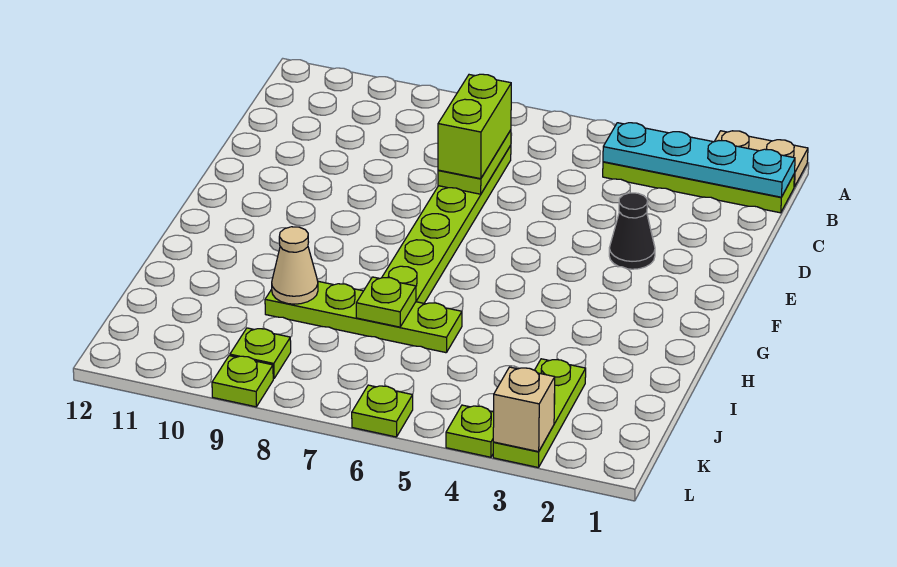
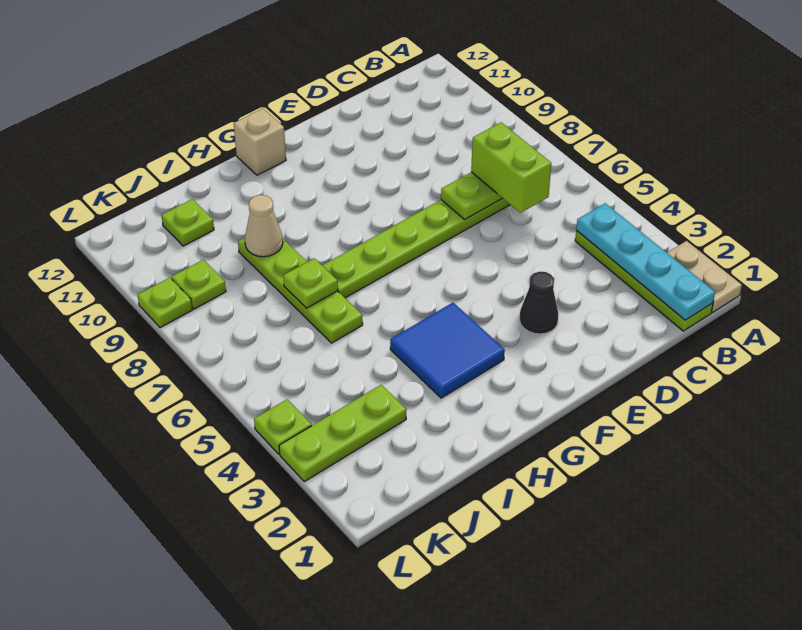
lime 1x2 brick [438,74,511,179] -> lime 1x2 brick turned to [471,122,551,213]
none -> blue 2x2 tile [390,303,505,398]
tan 1x1 brick [493,367,555,452] -> tan 1x1 brick moved to [234,109,286,175]
lime 1x1 plate [352,385,413,437] -> lime 1x1 plate moved to [161,199,214,246]

